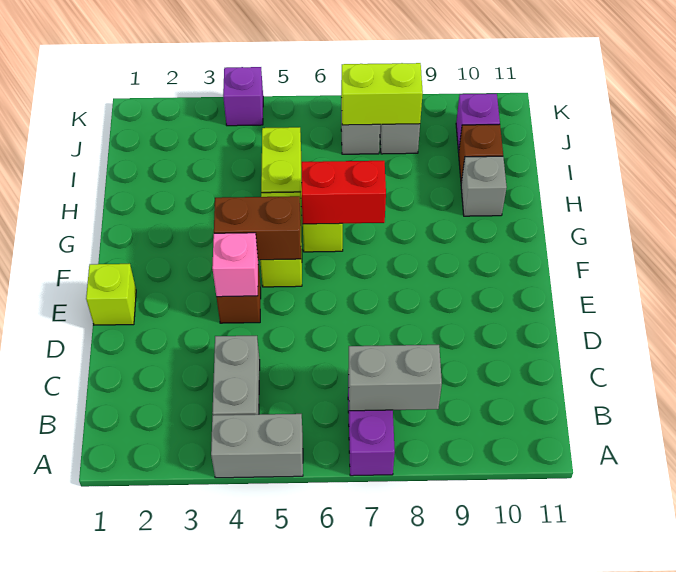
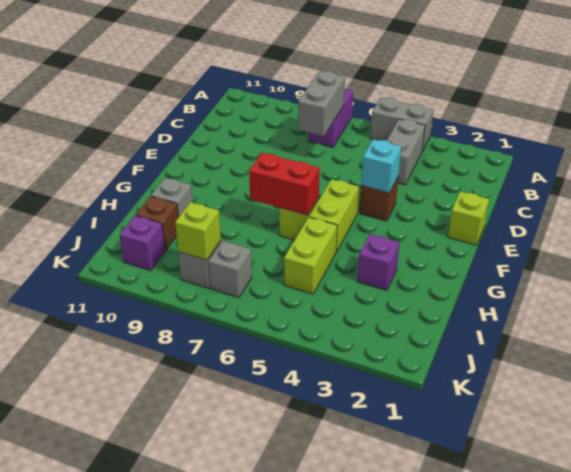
grey 1x2 brick [348,345,442,411] -> grey 1x2 brick turned to [298,71,345,136]
pink 1x1 brick [212,233,258,297] -> cyan 1x1 brick [361,139,401,193]
brown 1x2 brick [214,196,301,260] -> none
lime 1x2 brick [341,63,423,125] -> lime 1x1 brick [175,202,221,260]
purple 1x1 brick [223,67,263,126] -> purple 1x1 brick moved to [357,234,400,290]

